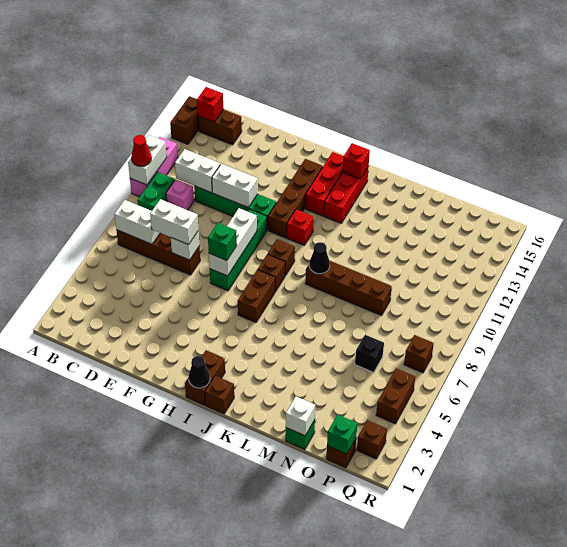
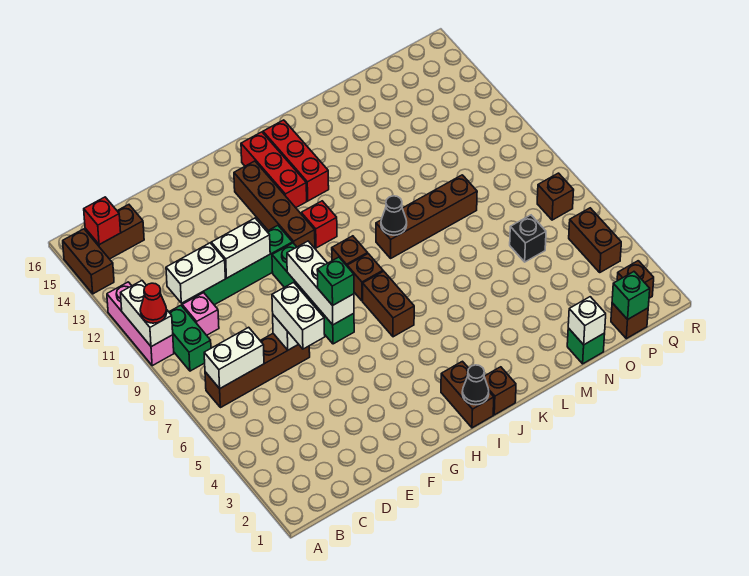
white 1x2 brick [150,199,199,245] -> white 1x2 brick turned to [272,282,325,349]
red 1x1 brick [343,143,370,179] -> none

